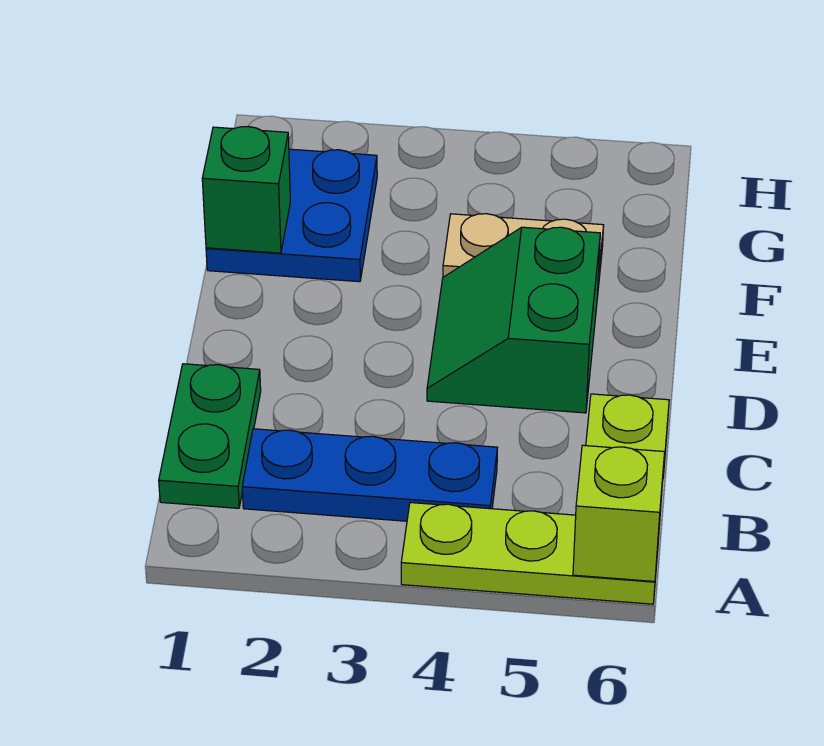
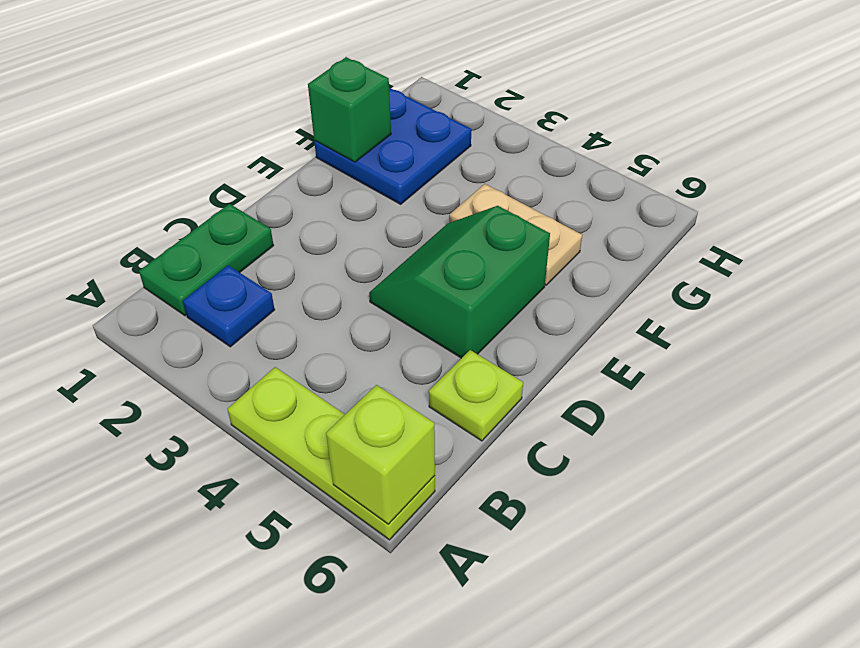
blue 1x3 plate [242,429,498,521] -> blue 1x1 plate [183,265,275,347]

